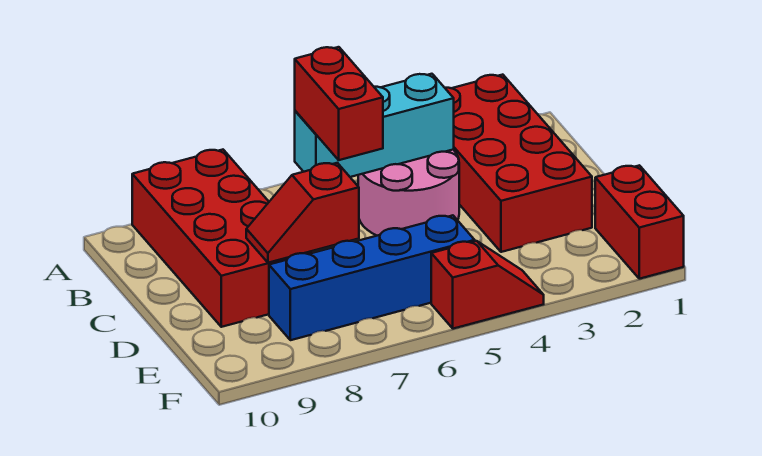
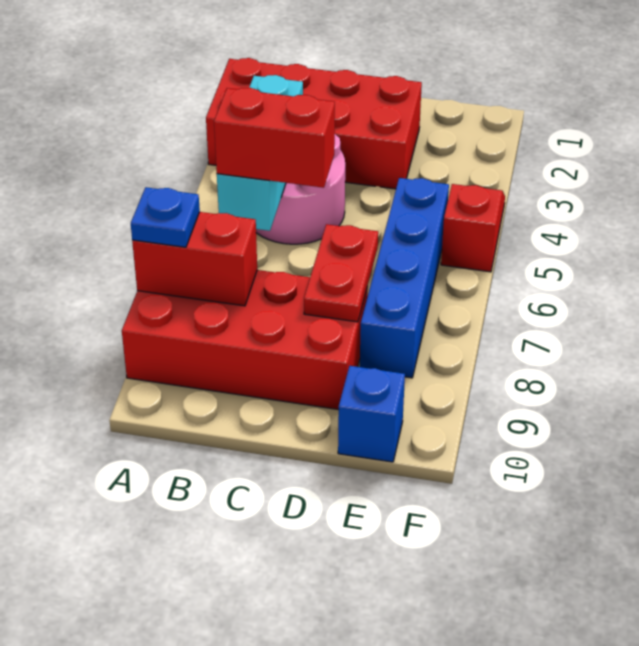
none -> blue 1x1 plate [131,187,200,247]
red 1x2 slope [246,163,359,263] -> red 1x2 plate [304,224,378,322]
red 1x2 brick [595,165,684,279] -> red 1x2 brick moved to [132,212,257,306]
none -> blue 1x1 brick [338,366,405,462]

